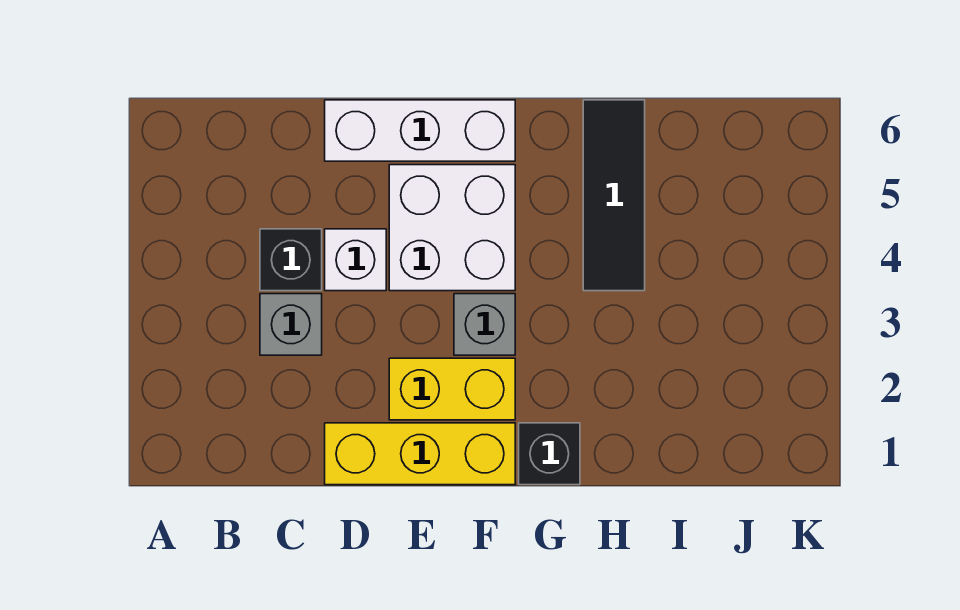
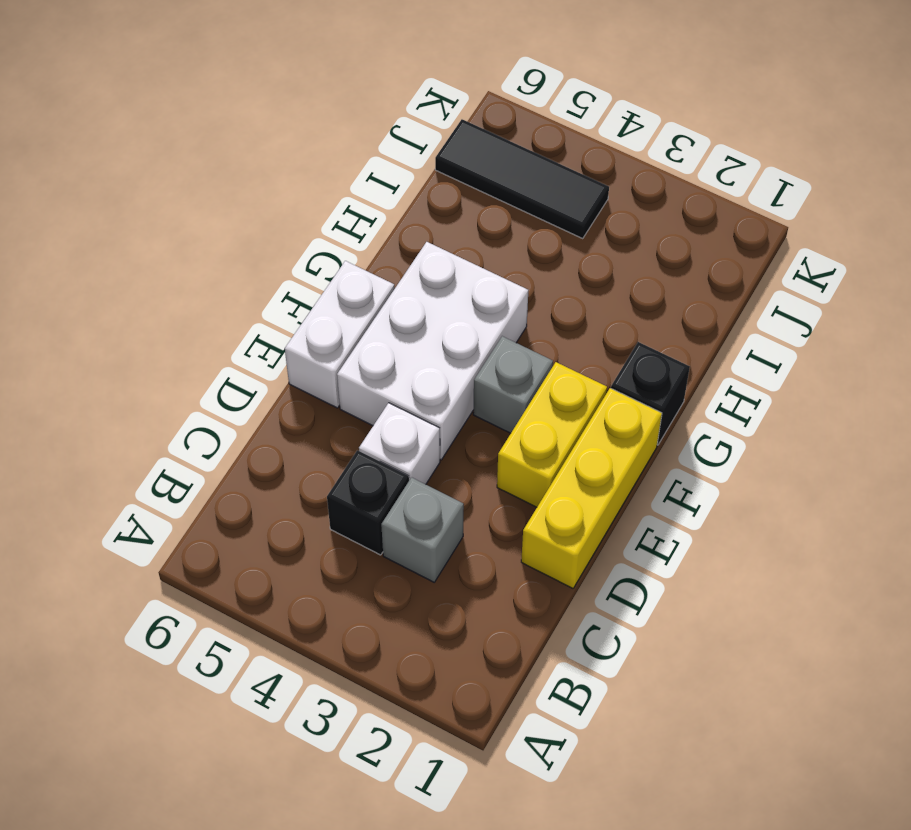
white 1x3 brick [325,100,515,161] -> white 1x2 brick [285,261,395,408]
white 2x2 brick [389,165,515,291] -> white 2x3 brick [337,242,528,460]
black 1x3 tile [583,100,645,291] -> black 1x3 tile moved to [435,119,609,238]

